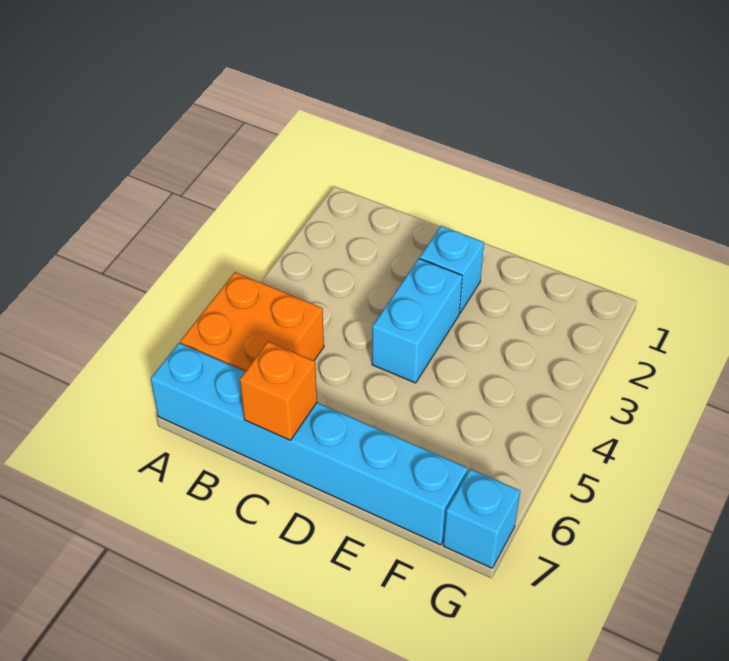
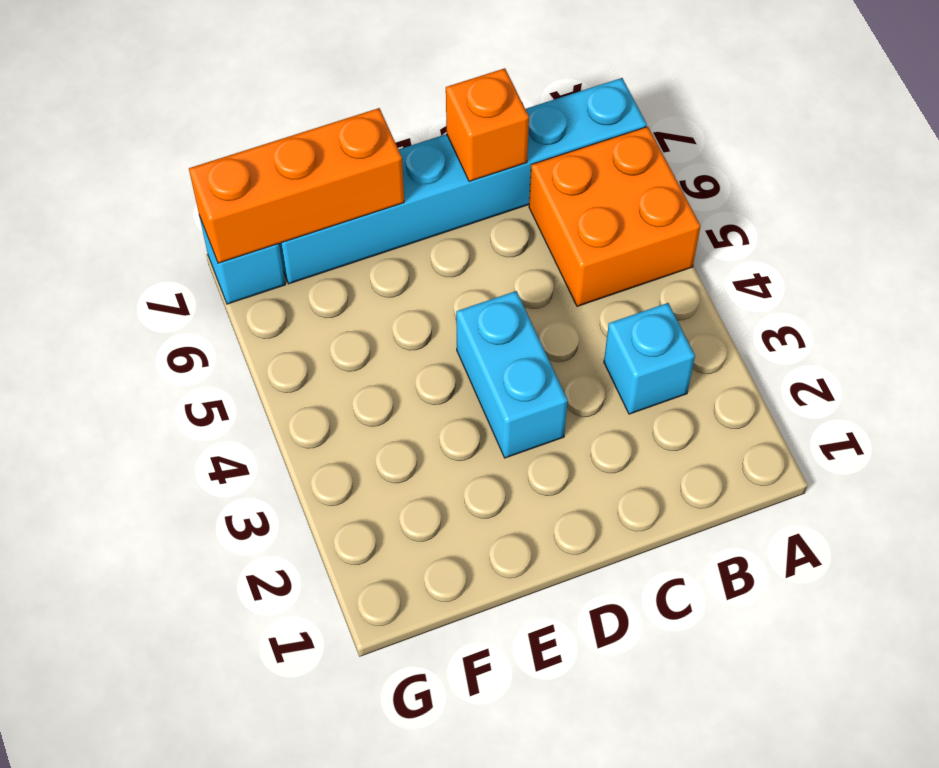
cyan 1x1 brick [420,226,484,313] -> cyan 1x1 brick moved to [604,303,695,414]
none -> orange 1x3 brick [189,108,404,263]

